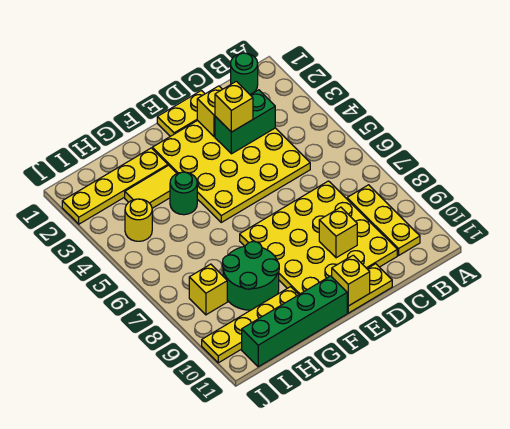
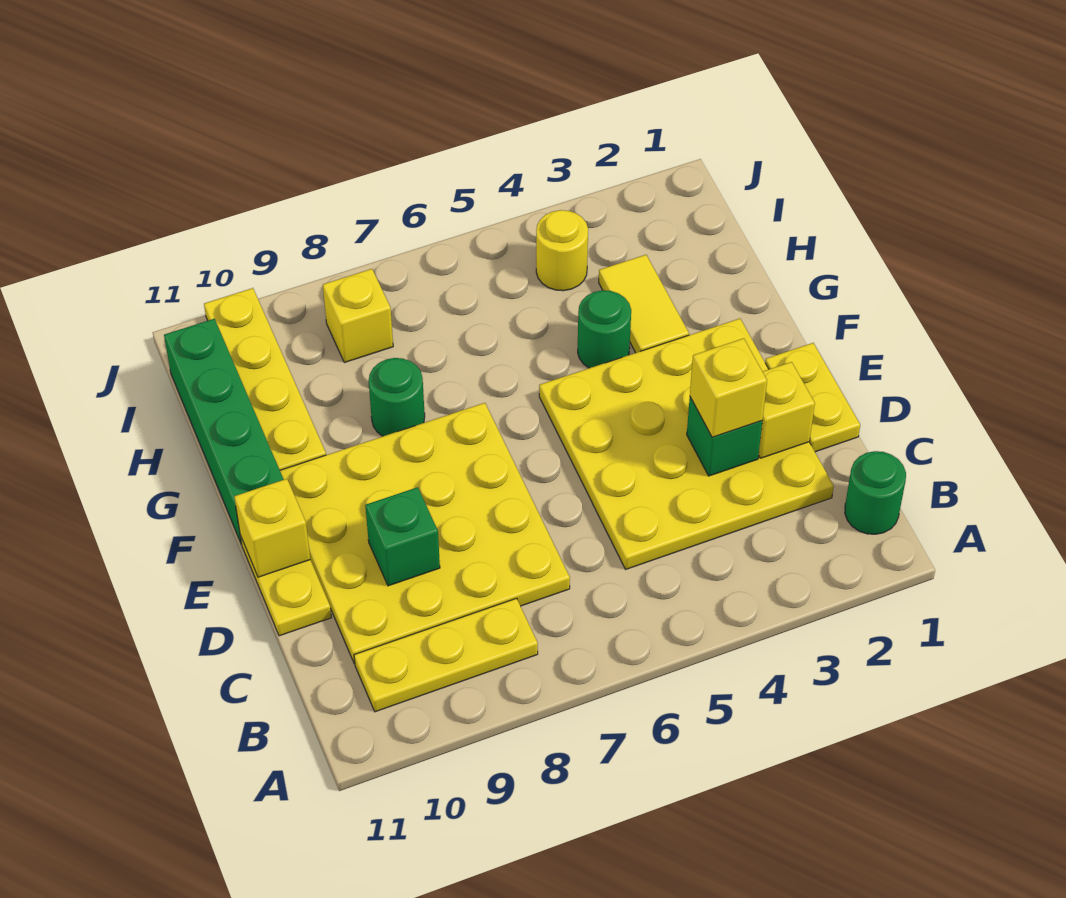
green 1x2 brick [215,90,275,154] -> green 1x1 brick [687,397,762,476]
yellow 1x1 brick [319,207,357,258] -> green 1x1 brick [365,487,440,586]
yellow 1x4 plate [62,148,168,224] -> none
green 2x2 round brick [222,242,279,310] -> green 1x1 round brick [369,358,425,436]

